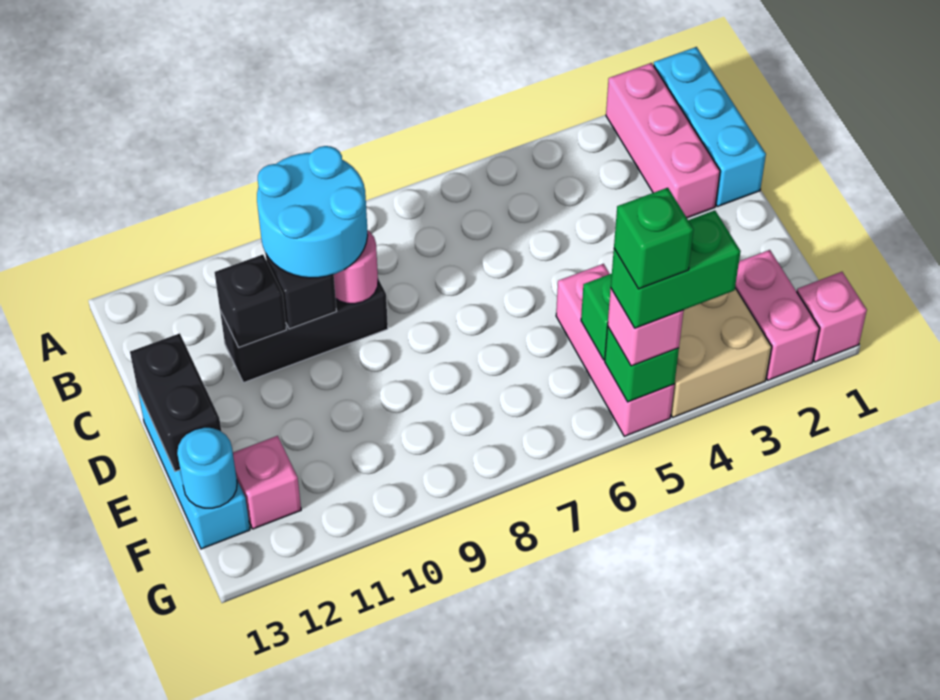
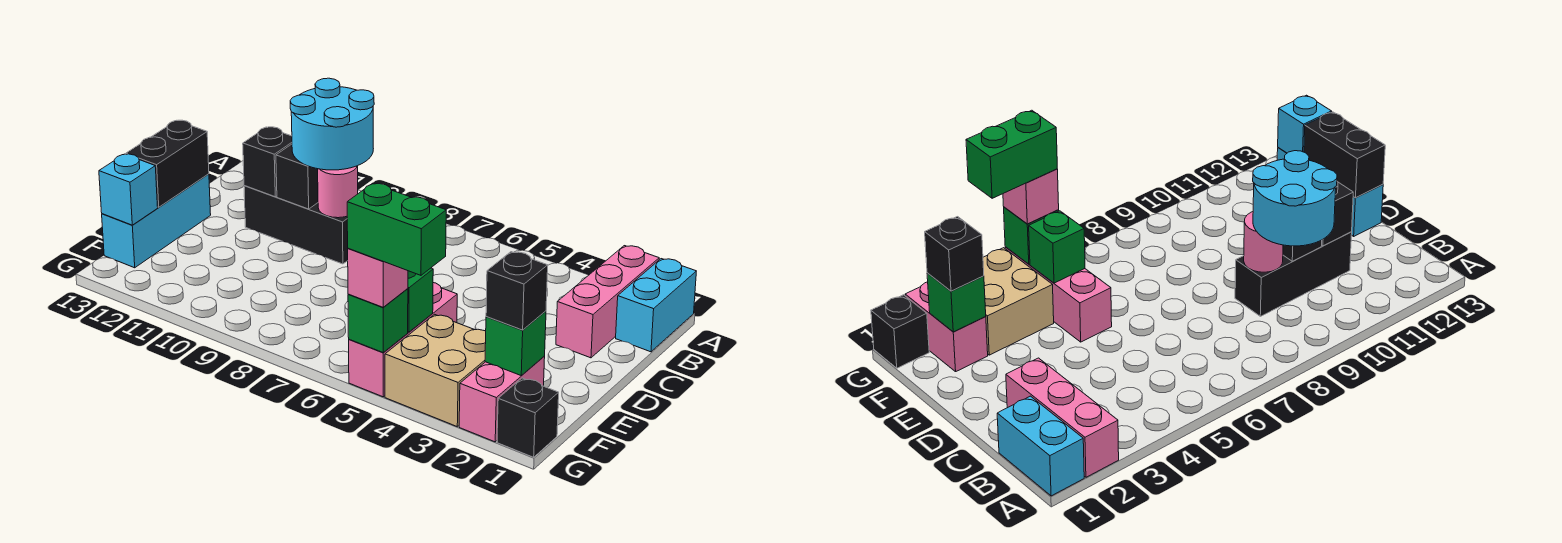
cyan 1x3 brick [654,47,766,207] -> cyan 1x2 brick [616,259,696,352]
none -> black 1x1 brick [486,252,548,330]
pink 1x1 brick [233,436,301,529] -> none
cyan 1x1 round brick [177,428,237,508] -> cyan 1x1 brick [99,154,158,225]
pink 1x1 brick [797,272,867,362] -> black 1x1 brick [497,378,559,457]
green 1x1 brick [614,188,694,289] -> green 1x1 brick moved to [485,311,546,376]

